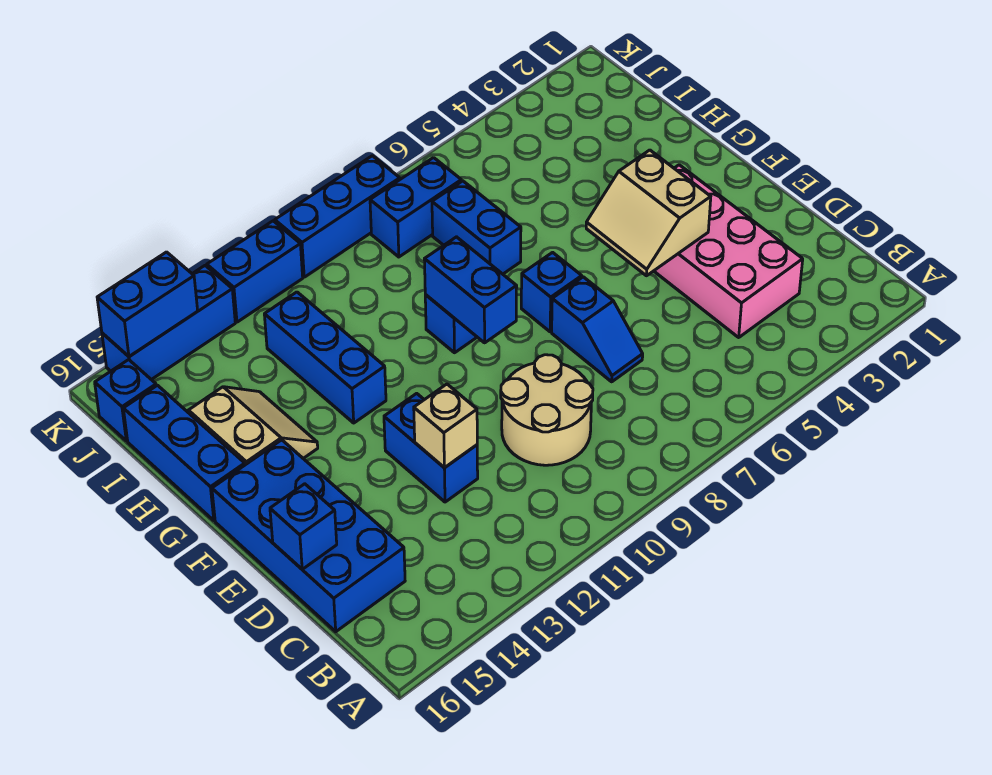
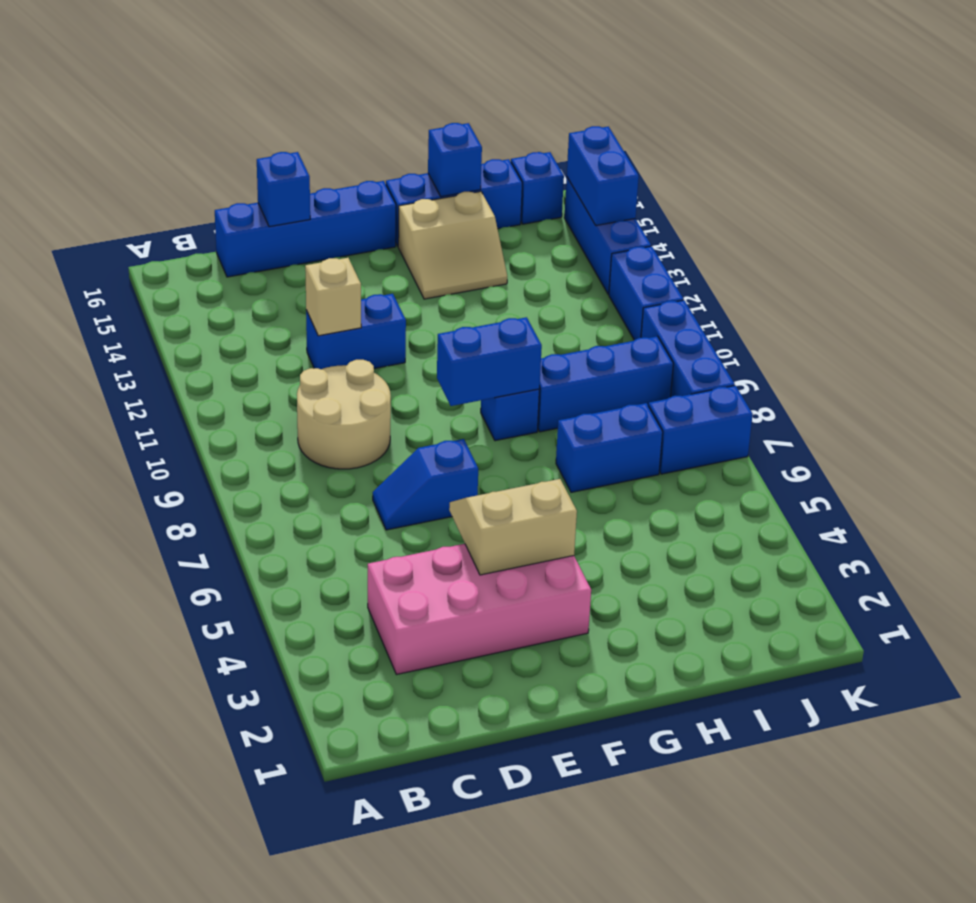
blue 2x4 brick [212,440,405,632] -> blue 1x4 brick [215,181,396,277]
blue 1x1 brick [521,252,582,332] -> blue 1x1 brick moved to [428,123,482,197]
blue 1x3 brick [264,292,386,423] -> blue 1x3 brick moved to [538,336,673,432]
blue 1x2 brick [370,158,461,257] -> blue 1x2 brick turned to [648,386,753,474]

